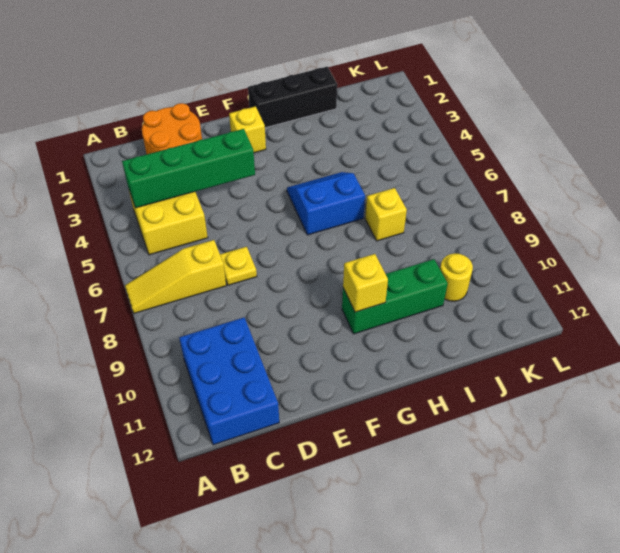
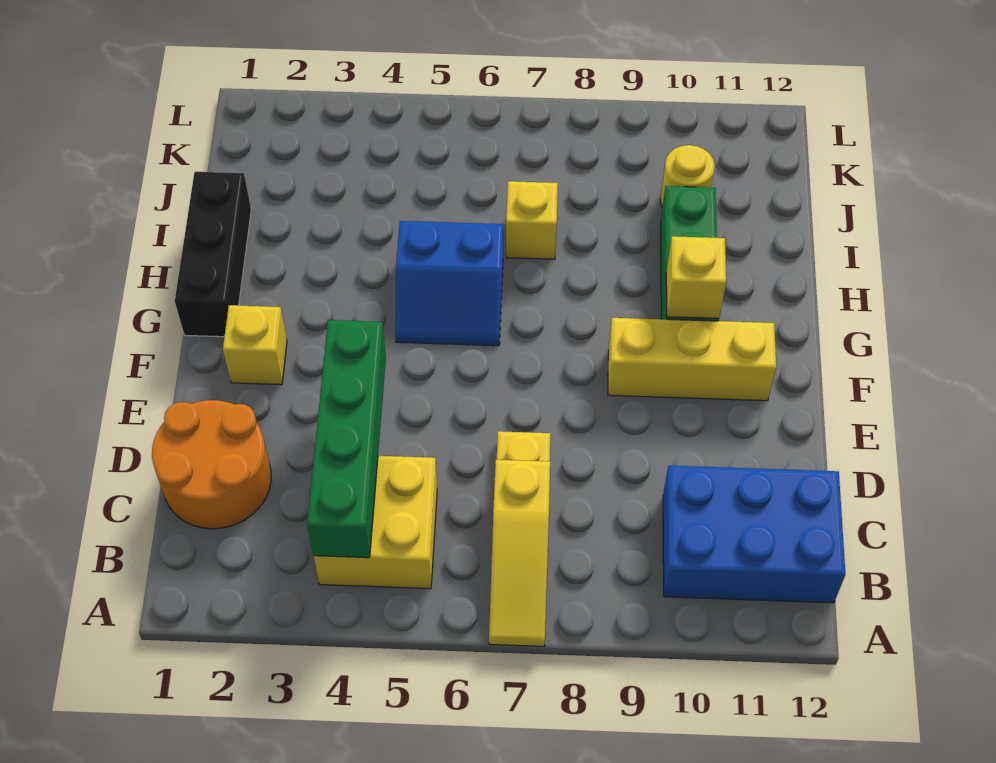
none -> yellow 1x3 brick [608,318,776,401]
blue 2x2 slope [287,172,365,235] -> blue 2x2 slope turned to [395,221,503,346]

